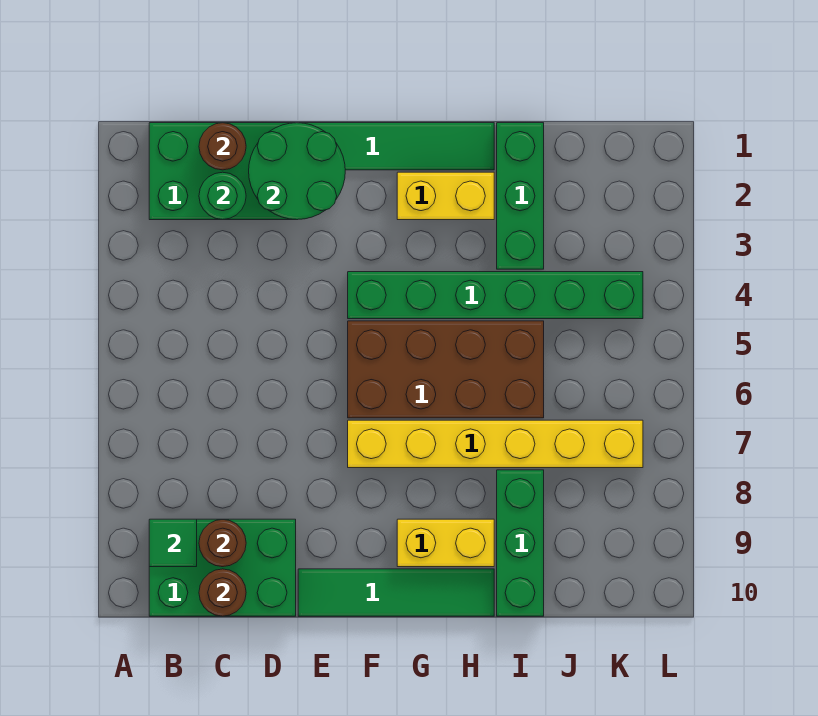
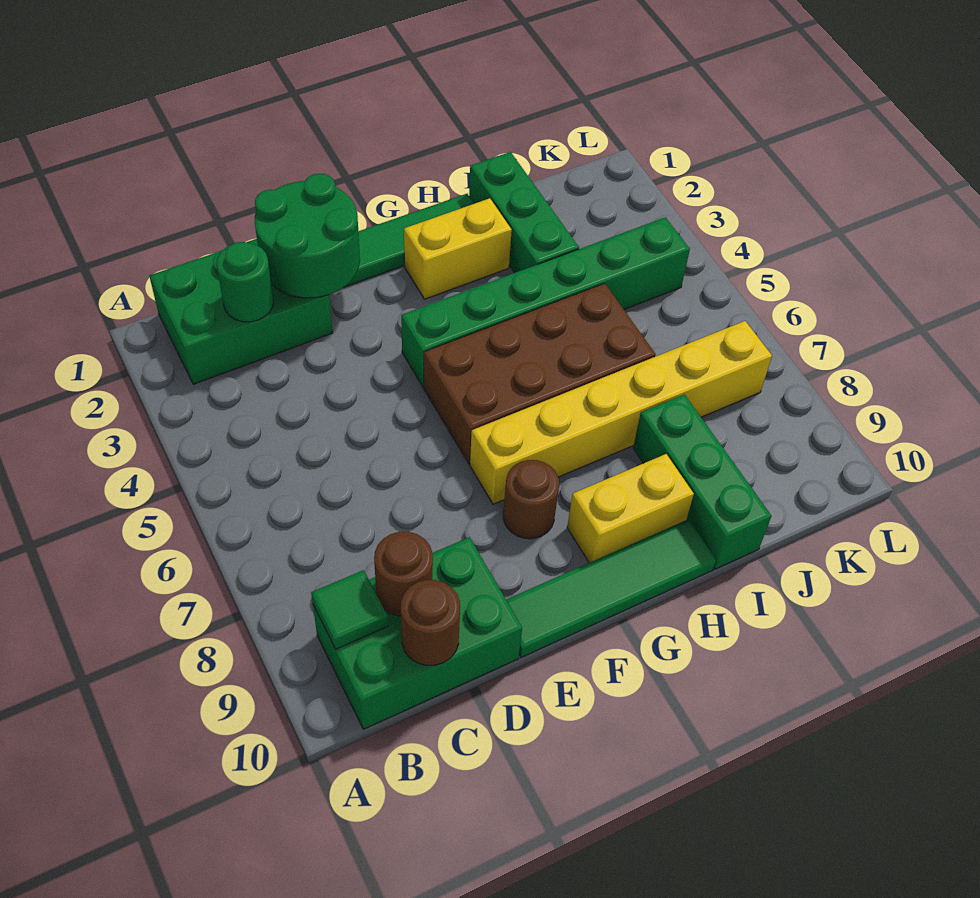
brown 1x1 round brick [199,123,246,170] -> brown 1x1 round brick moved to [503,460,559,539]

